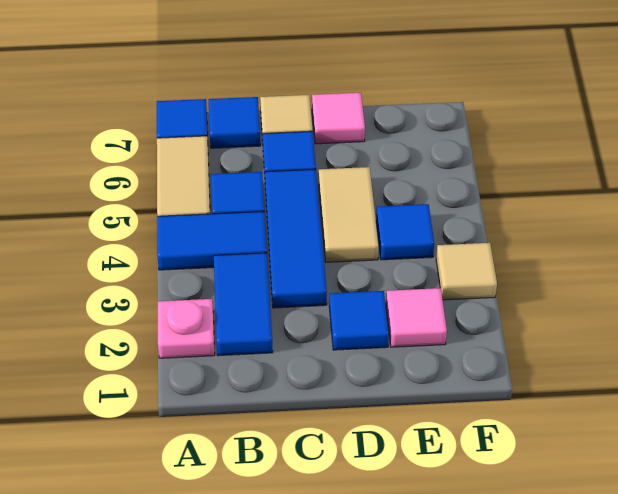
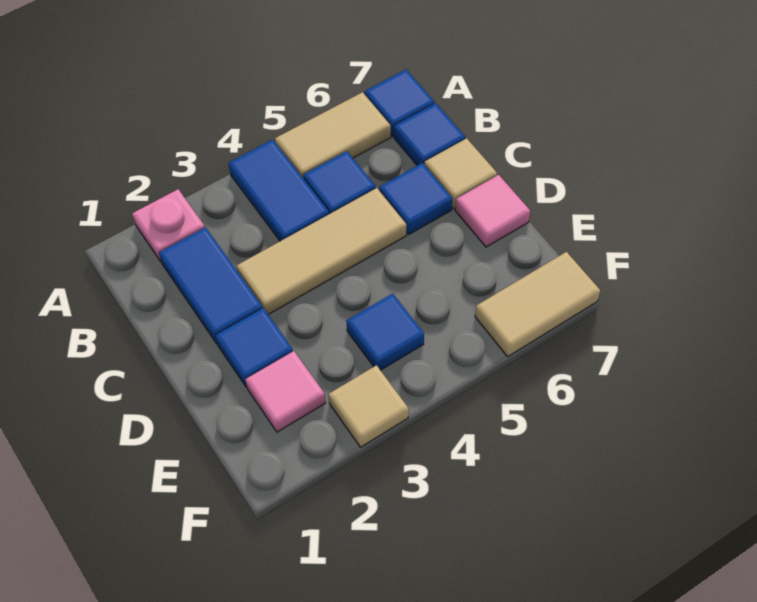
blue 1x2 tile [214,253,273,356] -> blue 1x2 tile turned to [159,227,262,344]
blue 1x3 tile [265,169,327,308] -> tan 1x3 tile [237,188,407,314]
tan 1x2 tile [319,167,379,262] -> tan 1x2 tile moved to [475,252,600,357]

